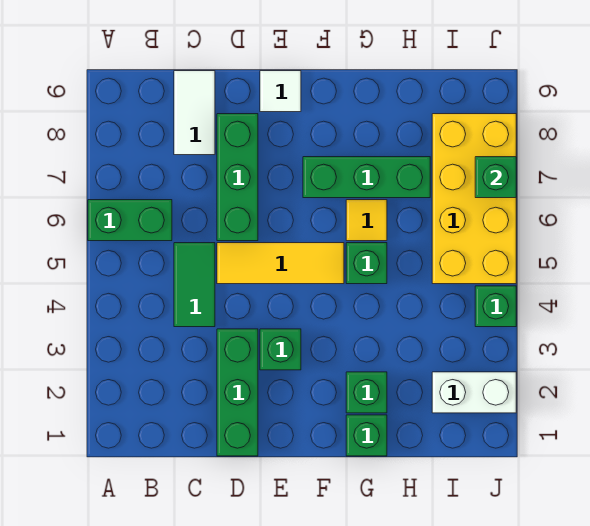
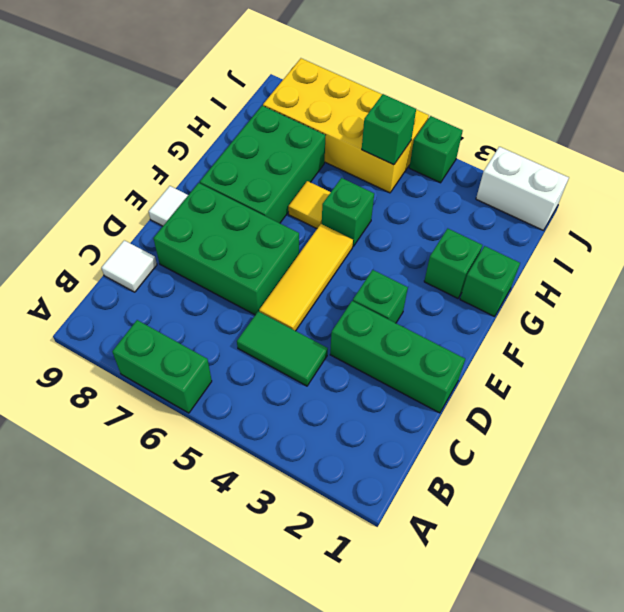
green 1x2 brick [88,200,172,241] -> green 1x2 brick turned to [112,320,212,413]
white 1x2 tile [174,71,215,155] -> white 1x1 tile [102,240,157,292]
green 1x3 brick [217,114,258,241] -> green 2x3 brick [153,183,299,315]
green 1x3 brick [303,157,430,198] -> green 2x3 brick [200,106,325,223]
white 1x2 brick [432,372,516,413] -> white 1x2 brick turned to [476,147,569,230]
green 1x1 brick [475,157,516,198] -> green 1x1 brick moved to [362,94,416,165]

